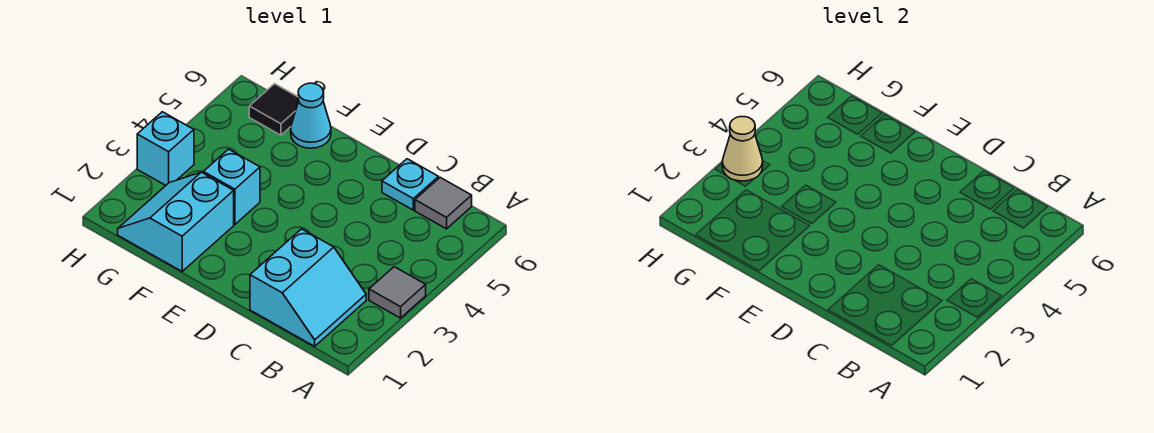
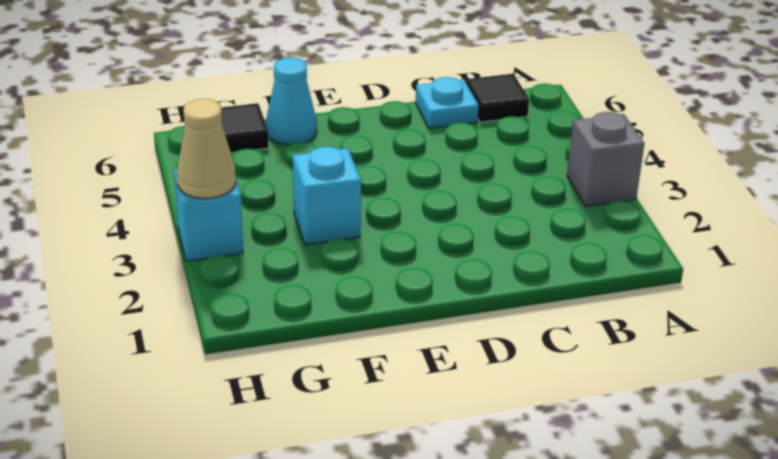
grey 1x1 tile [369,267,426,318] -> grey 1x1 brick [567,112,645,206]
cyan 2x2 slope [250,229,366,346] -> none
grey 1x1 tile [415,177,472,229] -> black 1x1 tile [466,74,529,122]
cyan 2x2 slope [118,172,234,271] -> none

